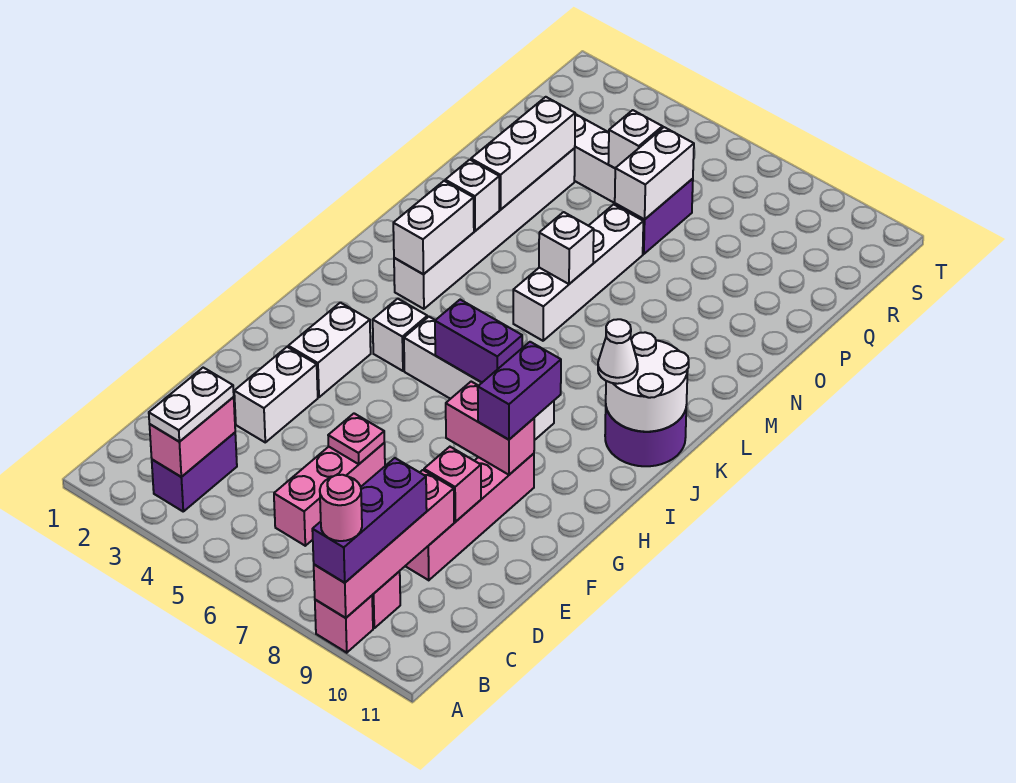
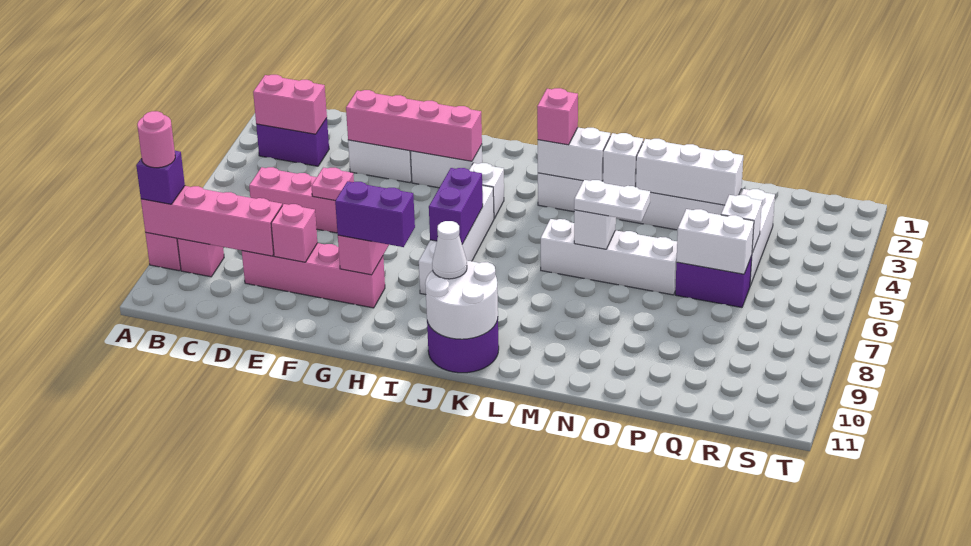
purple 1x3 brick [312,458,427,583] -> purple 1x1 brick [136,151,185,204]
white 1x2 plate [149,368,234,441] -> white 1x2 plate moved to [574,180,651,222]
none -> pink 1x4 brick [346,90,482,161]
none -> pink 1x1 brick [537,88,578,145]

